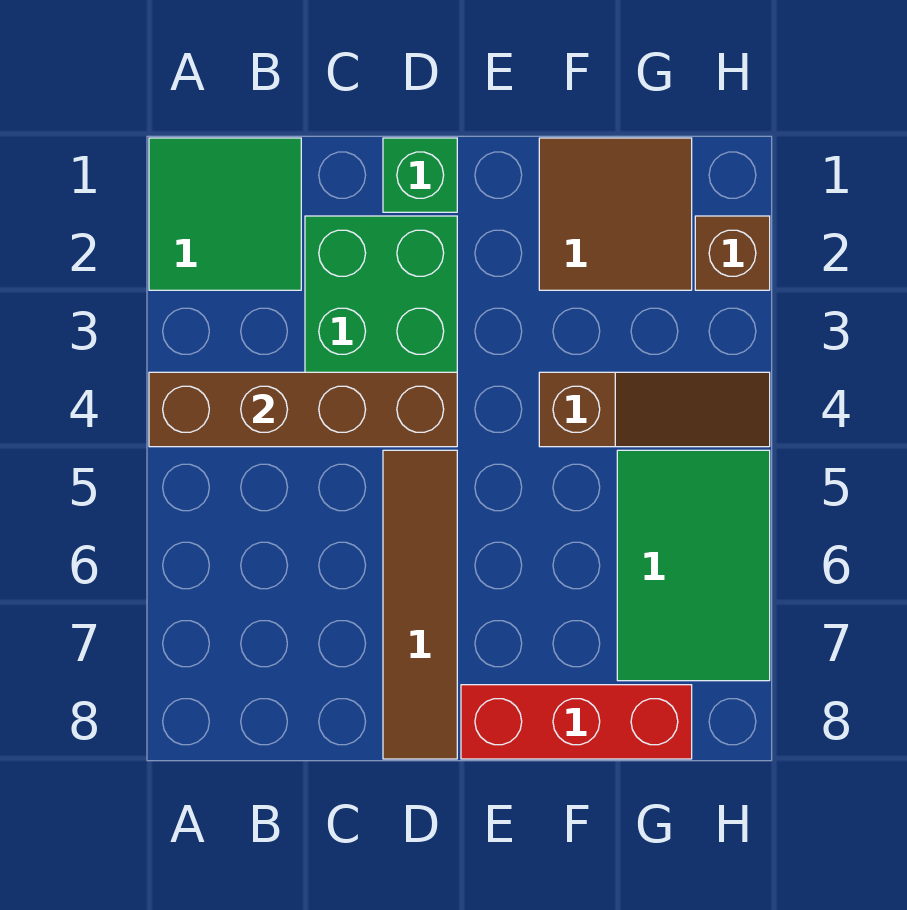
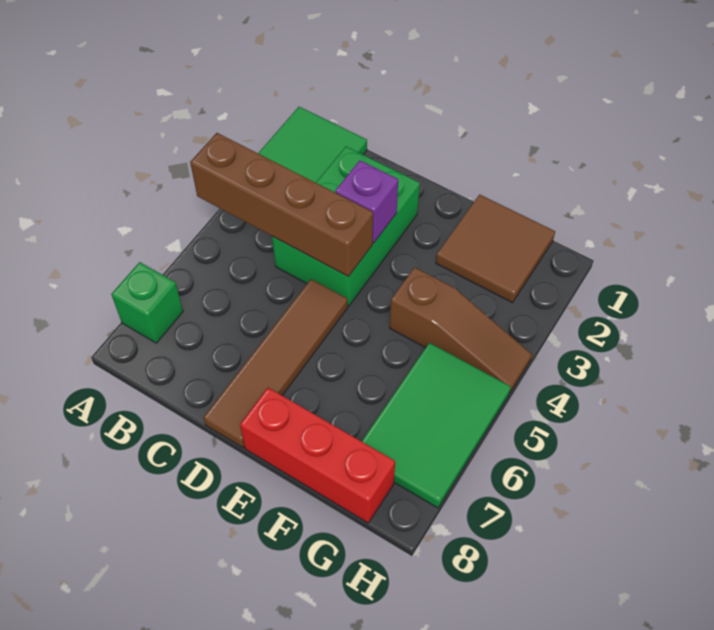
green 1x1 brick [383,138,457,212] -> green 1x1 brick moved to [111,262,183,343]
none -> purple 1x1 brick [335,161,398,243]
brown 1x1 brick [695,216,770,290] -> none

